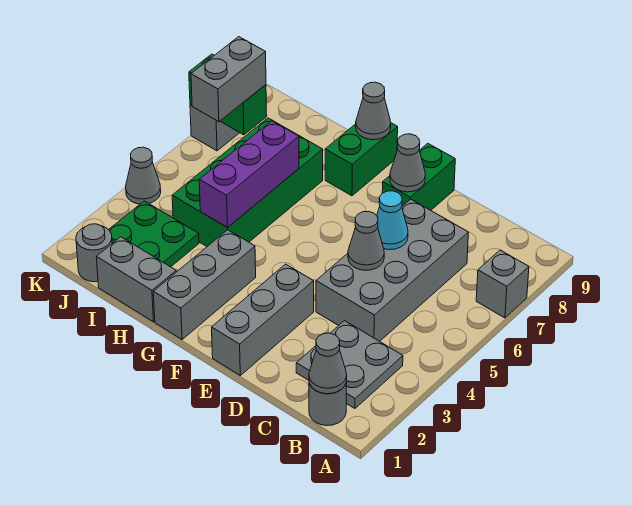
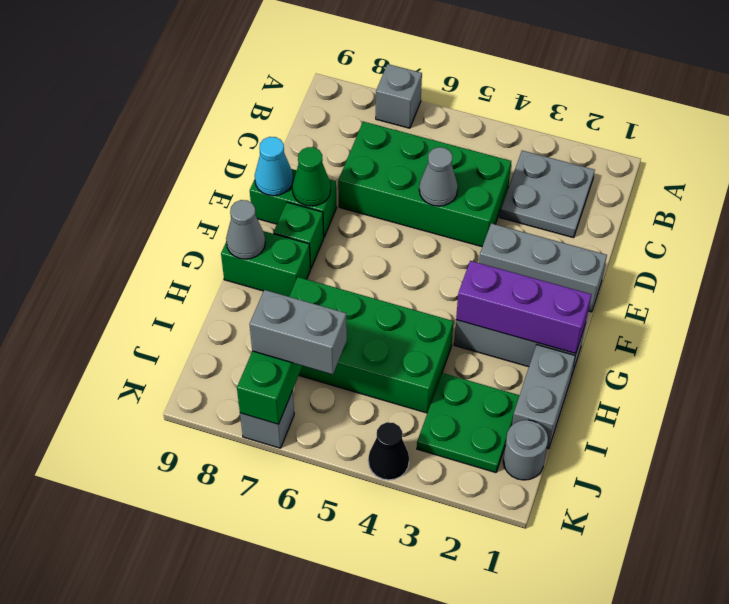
grey 1x1 round brick [309,381,347,426] -> none
grey 1x1 cone [309,333,347,394] -> none
grey 2x4 brick [316,199,468,341] -> green 2x4 brick [338,122,511,247]
cyan 1x1 cone [377,191,408,250] -> cyan 1x1 cone moved to [255,137,293,196]
grey 1x1 cone [390,134,425,192] -> green 1x1 cone [292,147,331,206]
none -> green 1x1 brick [274,202,324,269]
purple 1x3 brick [199,121,299,227] -> purple 1x3 brick moved to [456,261,591,354]
grey 1x1 cone [126,147,161,204] -> black 1x1 cone [368,422,409,480]

